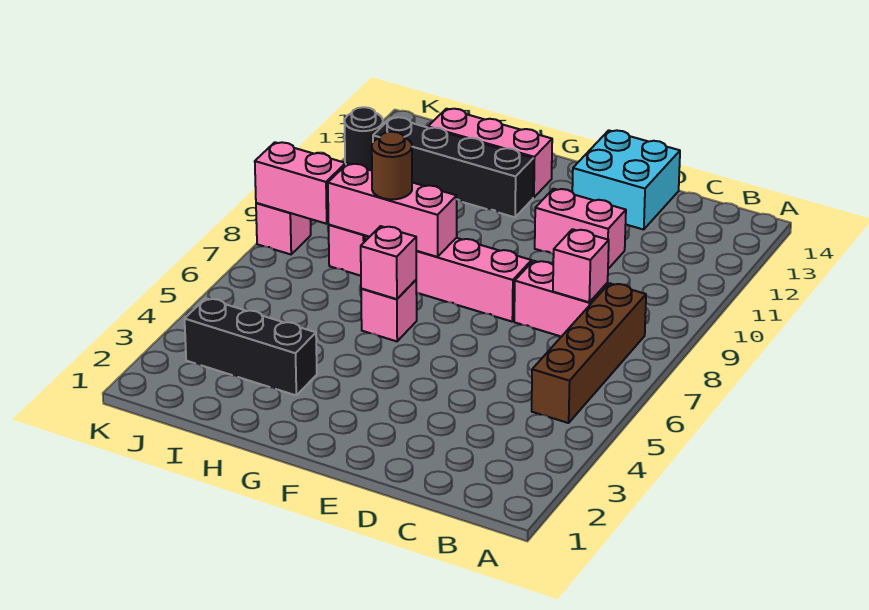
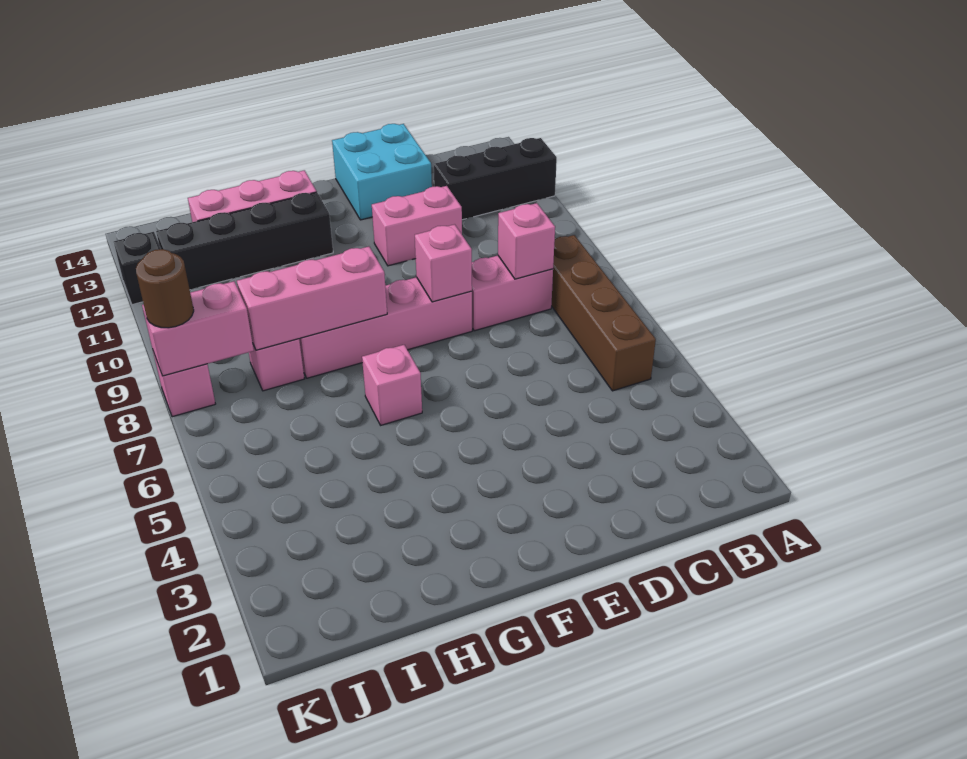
pink 1x1 brick [361,226,416,299] -> pink 1x1 brick moved to [415,224,472,302]
black 1x3 brick [185,298,317,395] -> black 1x3 brick moved to [434,138,557,220]
brown 1x1 round brick [372,132,412,199] -> brown 1x1 round brick moved to [136,249,194,328]
black 1x1 round brick [345,107,383,170] -> black 1x1 brick [114,232,161,305]

